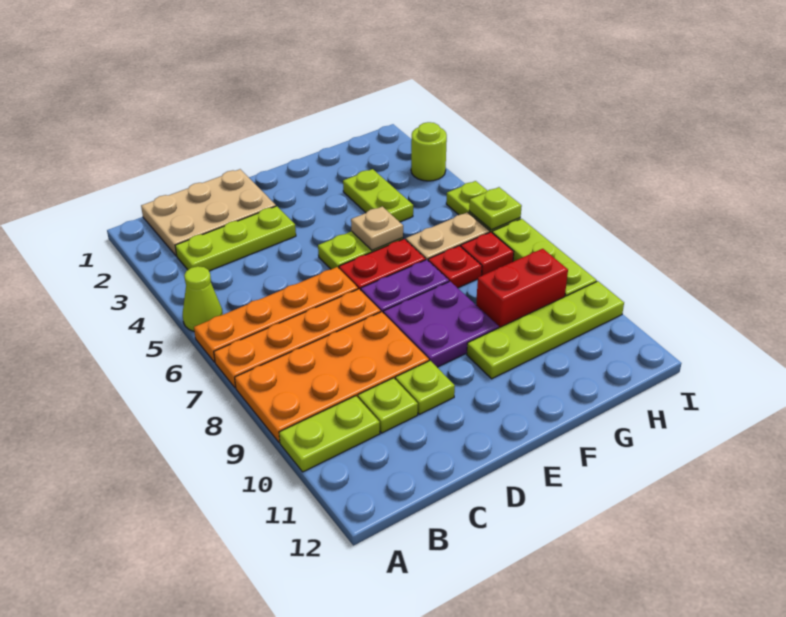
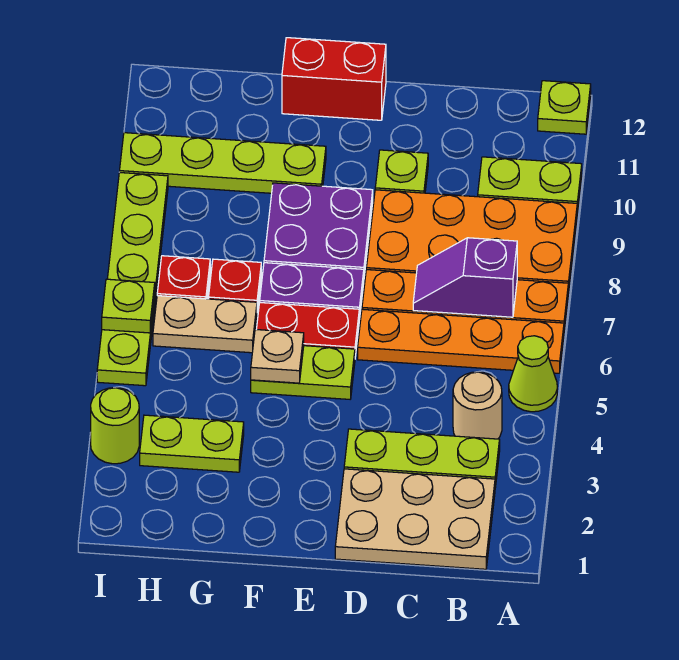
none -> tan 1x1 round brick [453,372,502,439]
none -> purple 1x2 slope [413,238,517,317]
lime 1x1 plate [358,378,418,433] -> lime 1x1 plate moved to [538,81,591,134]
lime 1x2 plate [343,169,413,222] -> lime 1x2 plate turned to [140,415,244,472]
red 1x2 brick [476,249,568,328] -> red 1x2 brick moved to [282,38,386,120]

